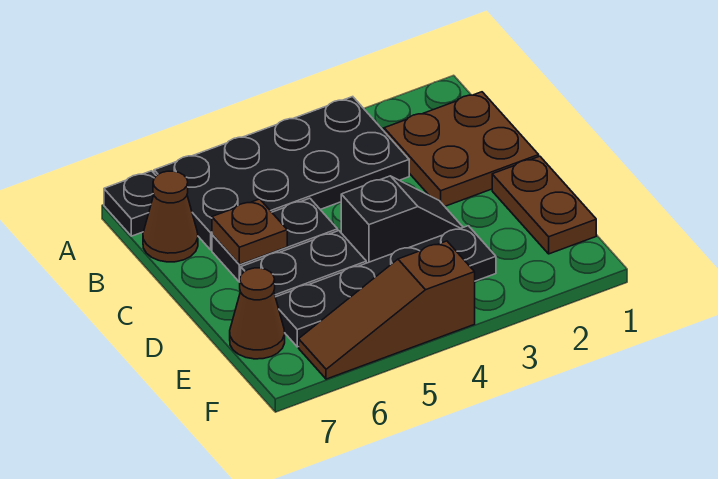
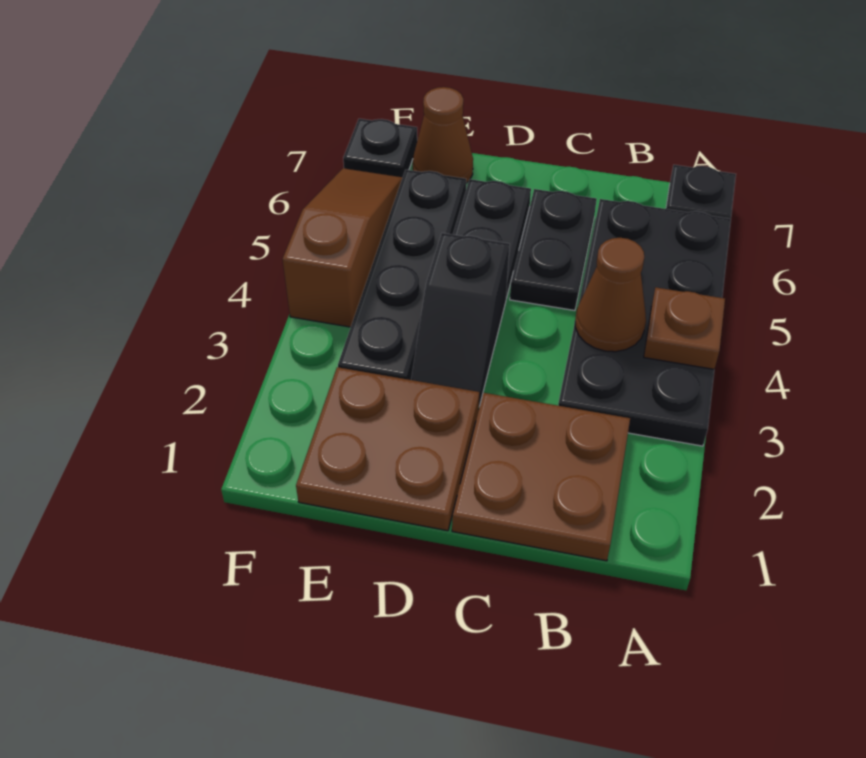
brown 1x1 cone [143,171,198,262] -> brown 1x1 cone moved to [575,238,646,352]
brown 1x1 plate [212,199,287,264] -> brown 1x1 plate moved to [644,287,725,369]
brown 1x2 plate [492,156,596,254] -> brown 2x2 plate [296,367,479,531]
none -> black 1x1 plate [343,119,417,177]

